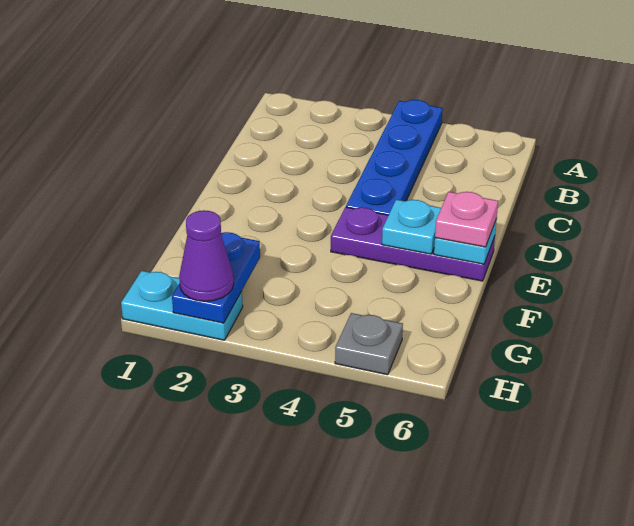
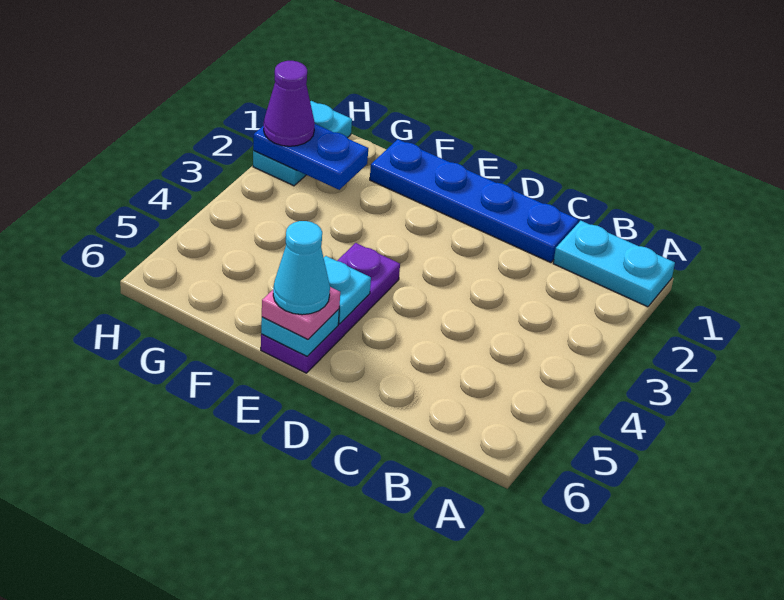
none -> cyan 1x2 plate [553,221,675,307]
blue 1x4 plate [346,100,443,215] -> blue 1x4 plate moved to [370,139,578,263]
none -> cyan 1x1 cone [273,221,330,315]
grey 1x1 plate [335,313,403,375] -> none

